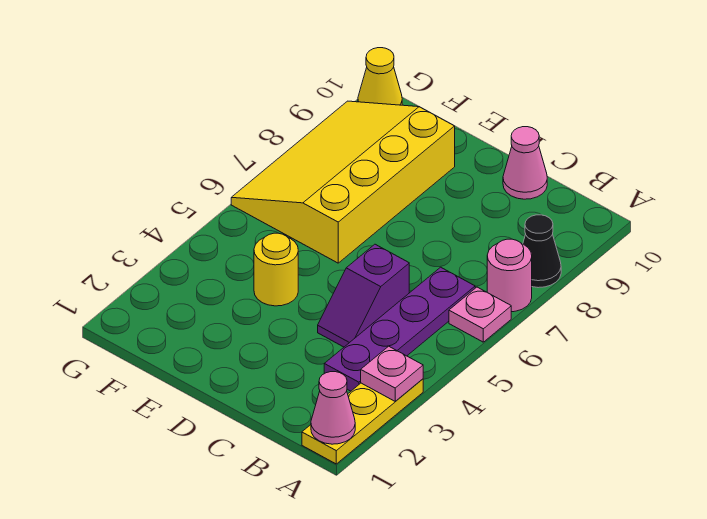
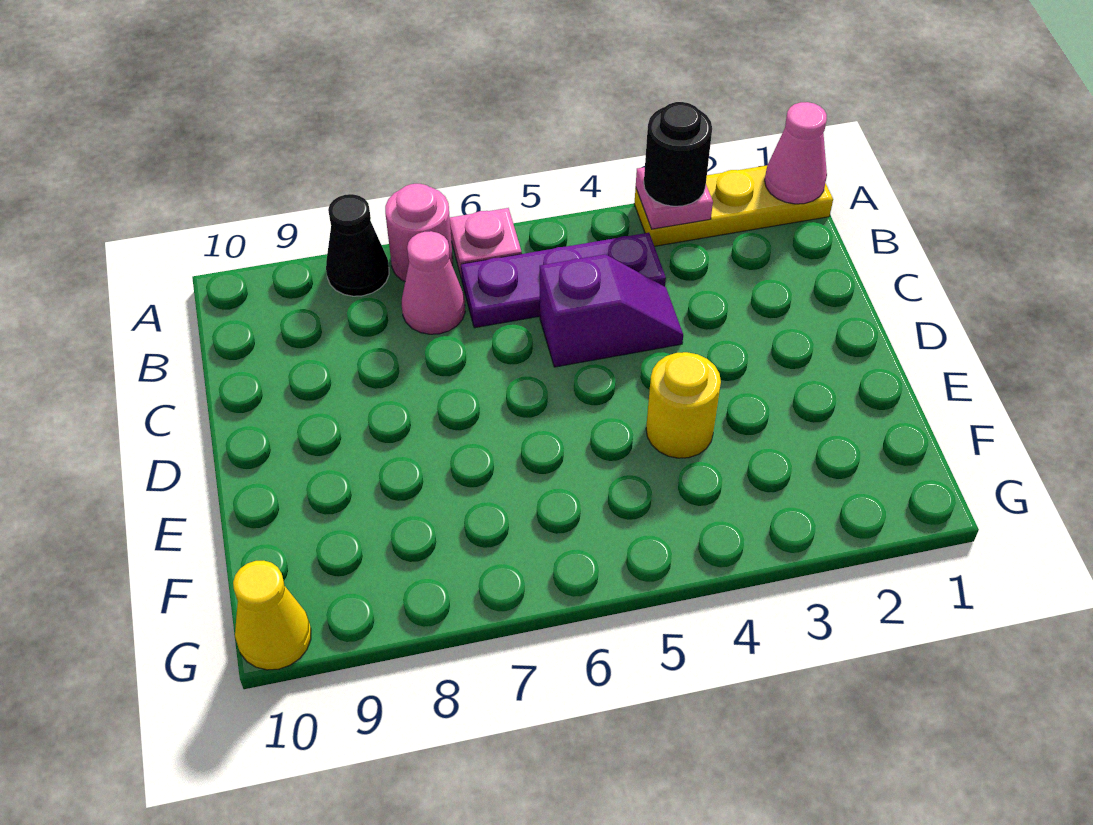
none -> black 1x1 round brick [644,102,712,206]
purple 1x4 plate [324,267,475,391] -> purple 1x3 plate [461,233,666,328]
pink 1x1 cone [503,127,547,199] -> pink 1x1 cone moved to [402,231,465,334]
yellow 3x4 slope [231,101,455,263] -> none

